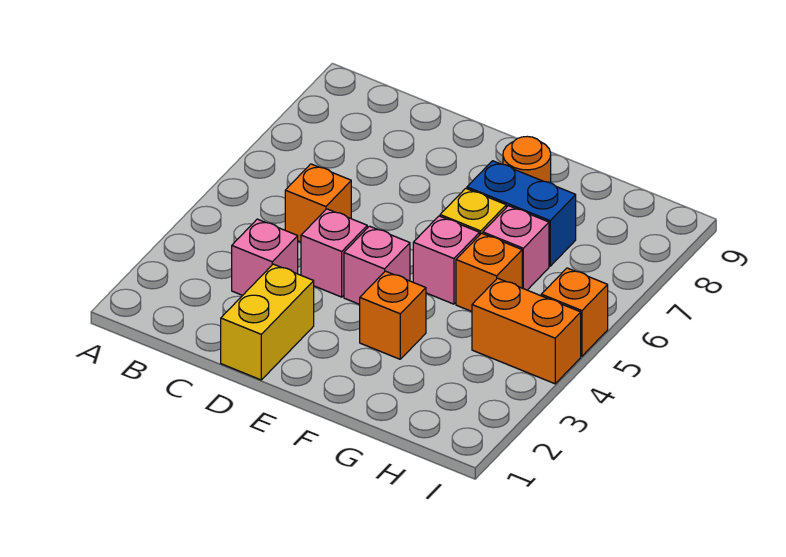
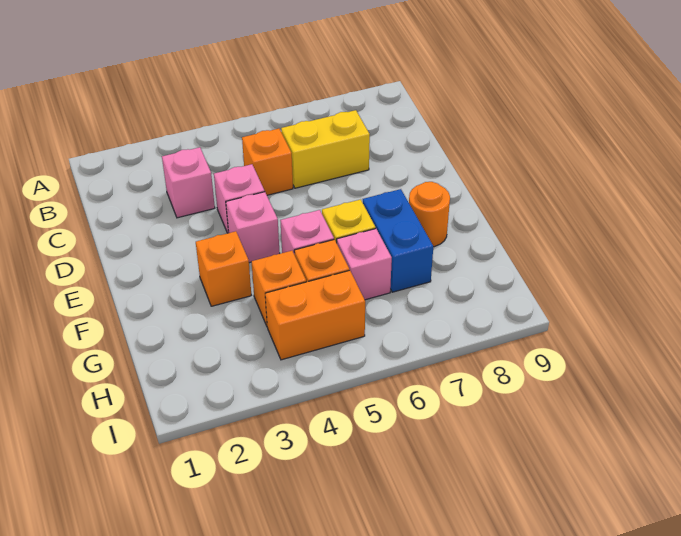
yellow 1x2 brick [221,264,314,380] -> yellow 1x2 brick moved to [281,110,370,188]
orange 1x2 brick [472,278,581,384] -> orange 1x2 brick turned to [265,270,365,360]
orange 1x1 brick [541,268,608,356] -> orange 1x1 brick moved to [251,251,306,326]

